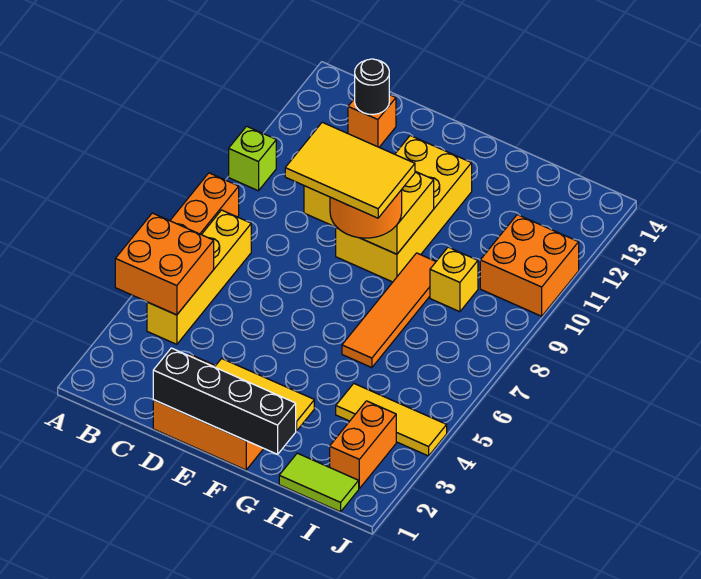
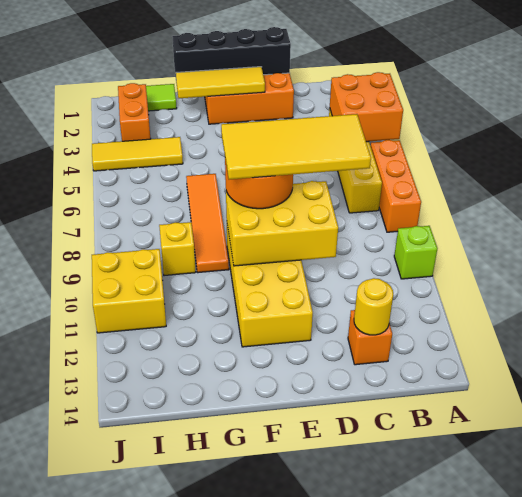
black 1x1 round brick [355,59,389,114] -> yellow 1x1 round brick [354,278,393,335]
yellow 2x3 tile [285,122,415,218] -> yellow 2x4 tile [221,114,371,179]
orange 2x2 brick [480,215,579,316] -> yellow 2x2 brick [92,249,166,333]

